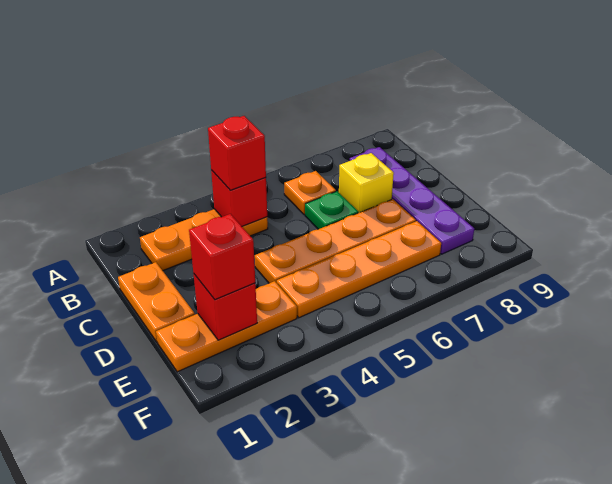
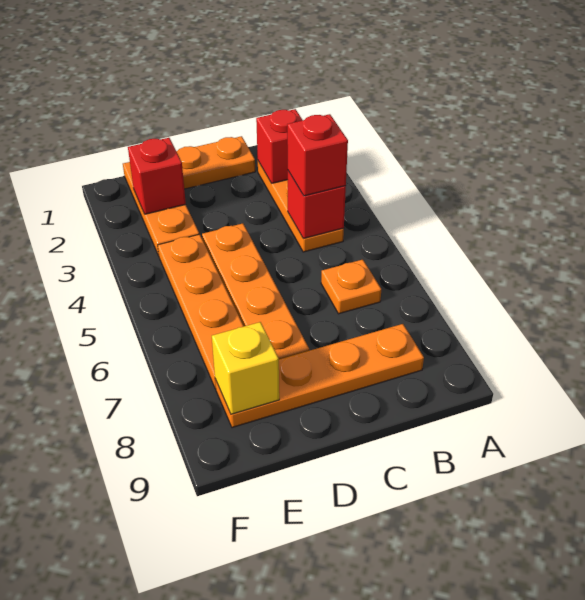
purple 1x4 plate [350,147,474,254] -> orange 1x4 plate [215,324,424,428]
green 1x1 plate [305,191,359,229] -> none
yellow 1x1 brick [339,153,394,213] -> yellow 1x1 brick moved to [212,322,279,414]
red 1x1 brick [189,214,255,300] -> red 1x1 brick moved to [256,109,302,183]

